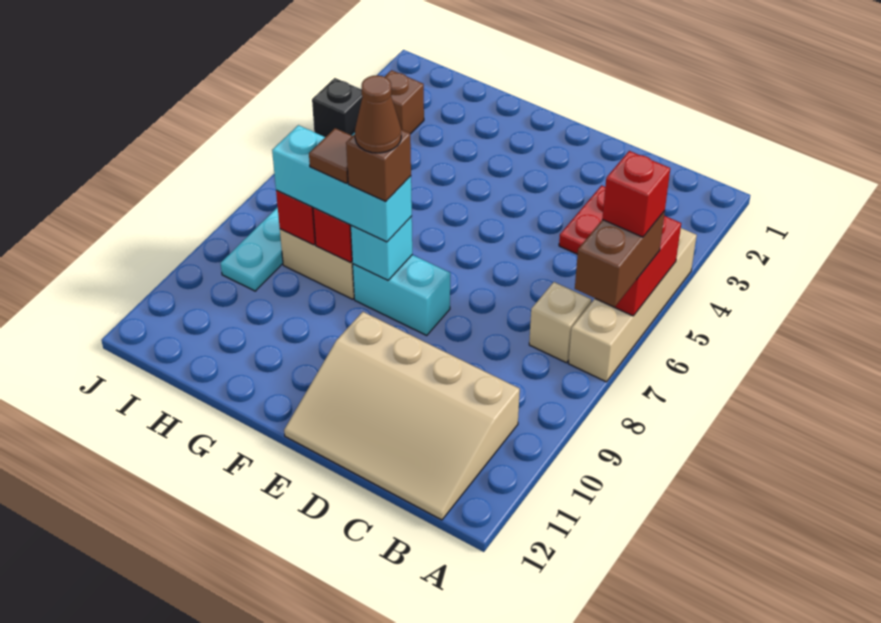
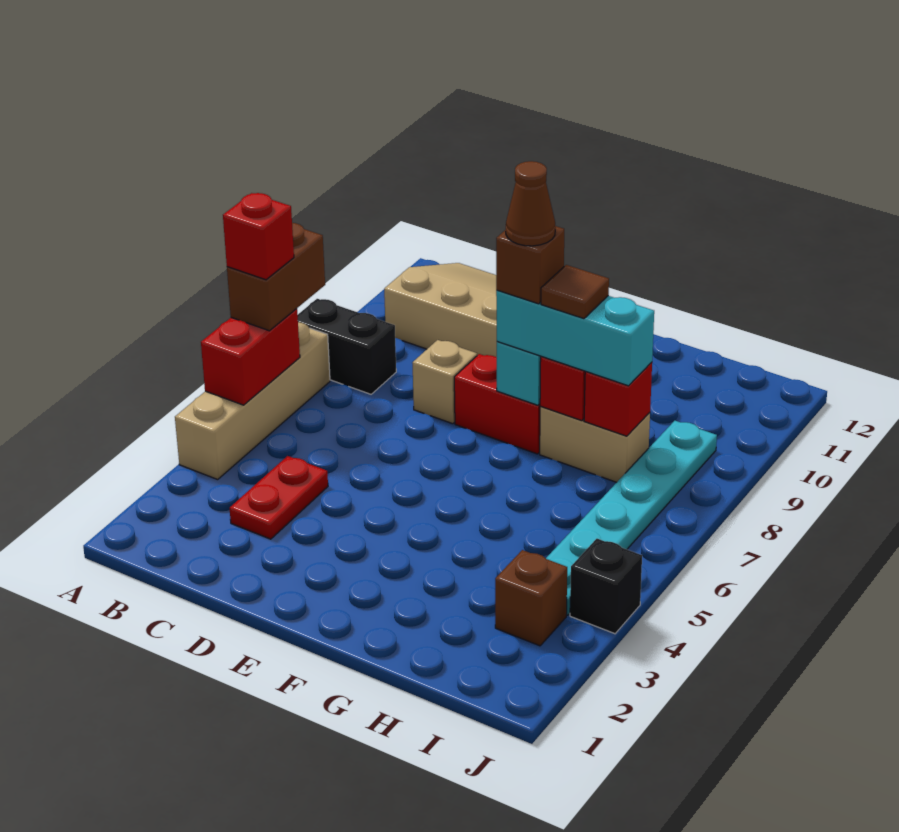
none -> black 1x2 brick [298,299,396,394]
tan 1x1 brick [529,282,592,363] -> tan 1x1 brick moved to [412,340,477,424]
cyan 1x2 brick [353,255,450,335] -> red 1x2 brick [454,354,540,454]

